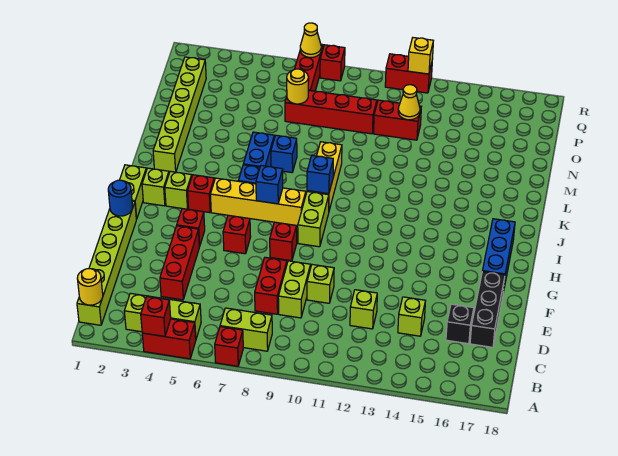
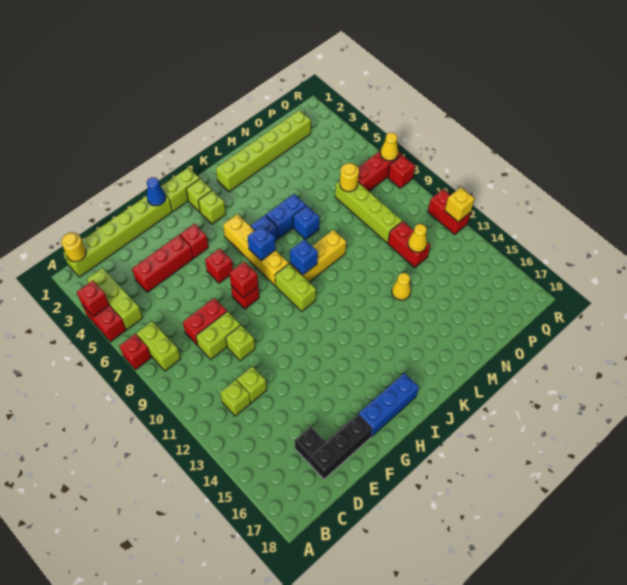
lime 1x1 brick [398,297,425,336] -> lime 1x1 brick moved to [220,380,251,416]
blue 1x1 round brick [108,180,132,216] -> blue 1x1 cone [147,177,166,206]
lime 1x2 brick [298,192,329,247] -> lime 1x2 brick turned to [275,264,316,311]
red 1x1 brick [188,175,214,213] -> red 1x1 brick moved to [229,261,258,298]
none -> yellow 1x1 cone [392,273,411,300]
red 1x4 brick [285,90,377,134] -> lime 1x4 brick [335,181,402,243]

